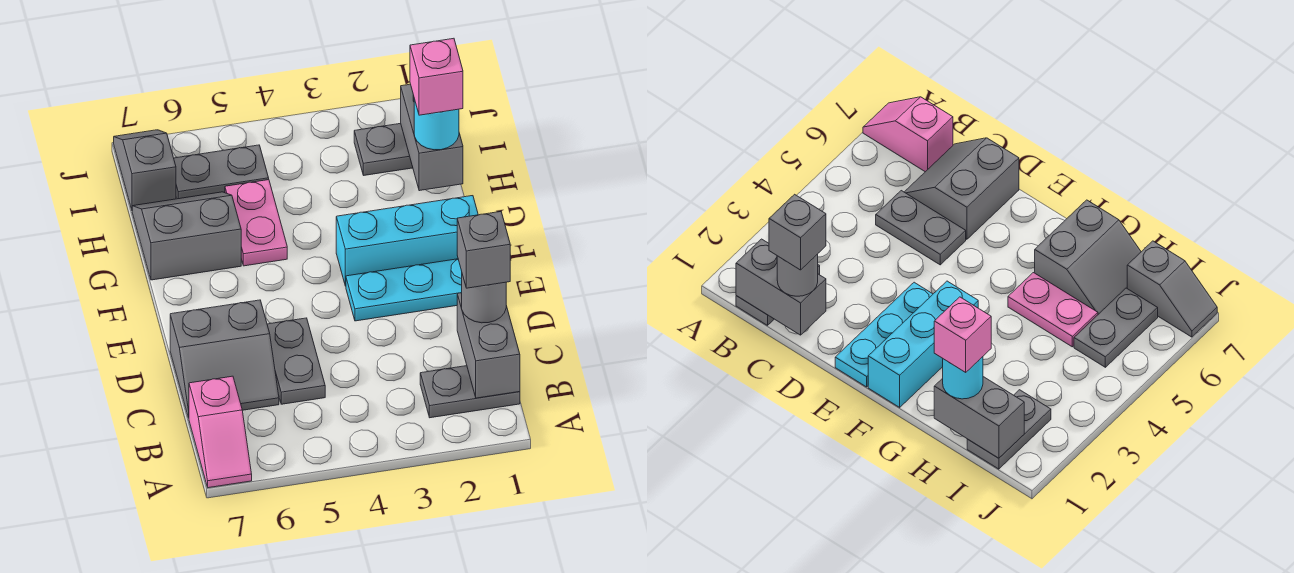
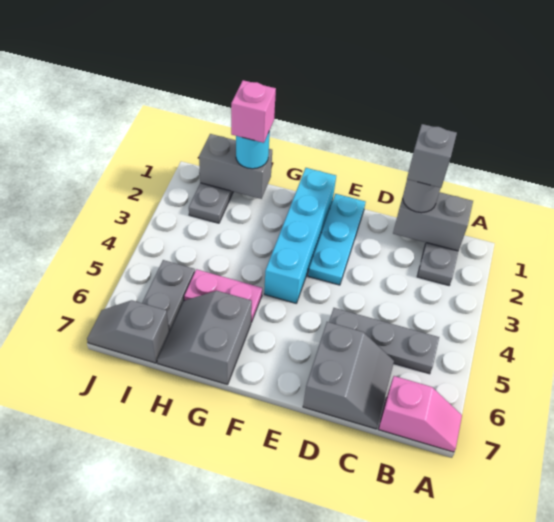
grey 1x2 plate [267,318,325,404] -> grey 1x3 plate [329,308,439,374]
cyan 1x3 brick [336,196,478,286] -> cyan 1x4 brick [264,168,336,303]

